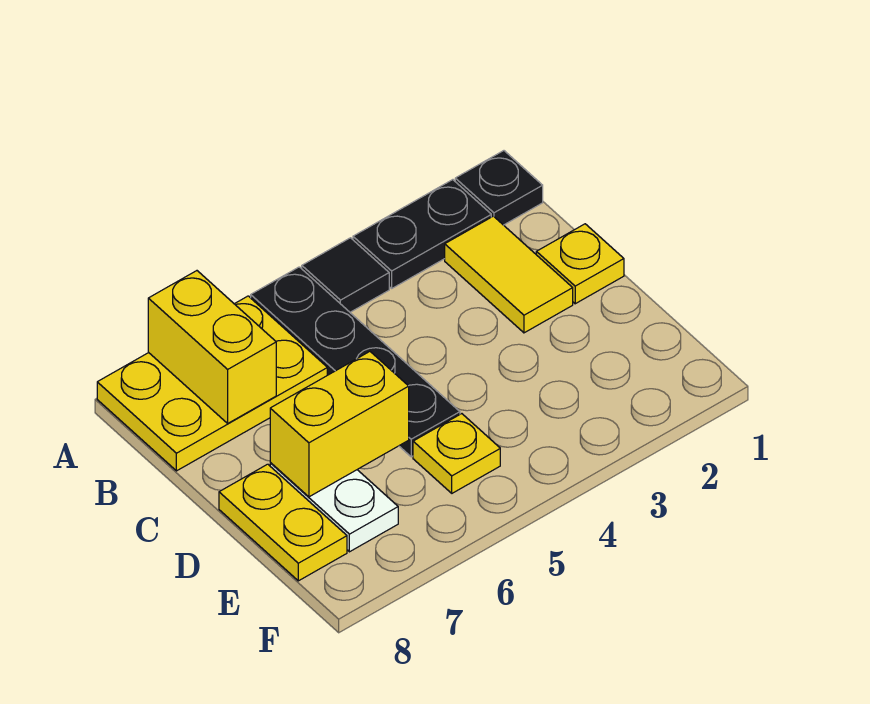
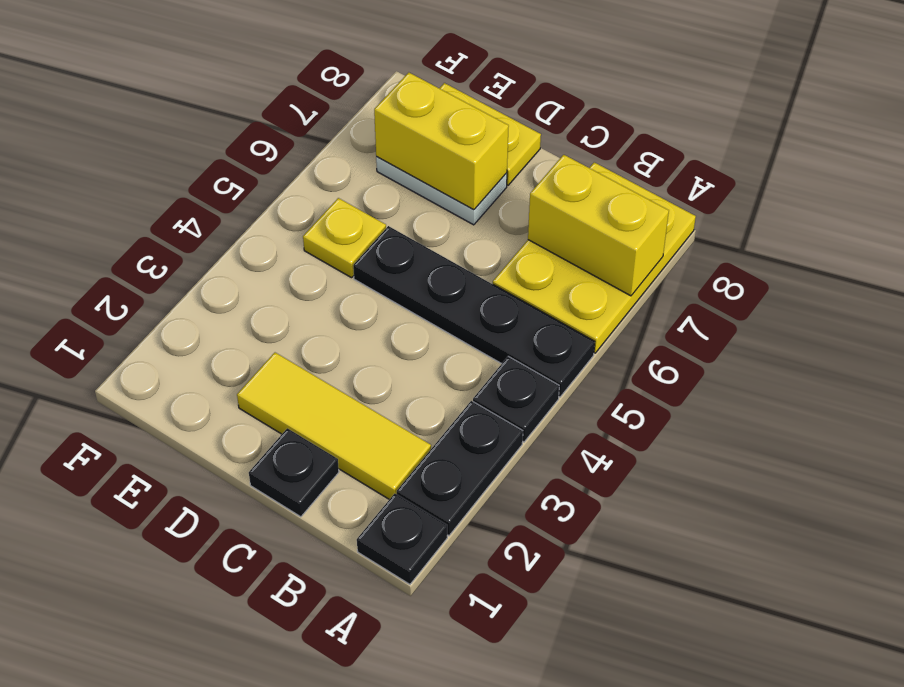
black 1x1 tile [302,238,389,312] -> black 1x1 plate [473,356,559,442]
yellow 1x2 tile [445,216,573,333] -> yellow 1x3 tile [237,353,431,499]
yellow 1x1 plate [536,224,624,304] -> black 1x1 plate [249,428,339,517]
yellow 1x2 brick [270,352,409,497] -> yellow 1x2 brick turned to [374,73,509,210]

